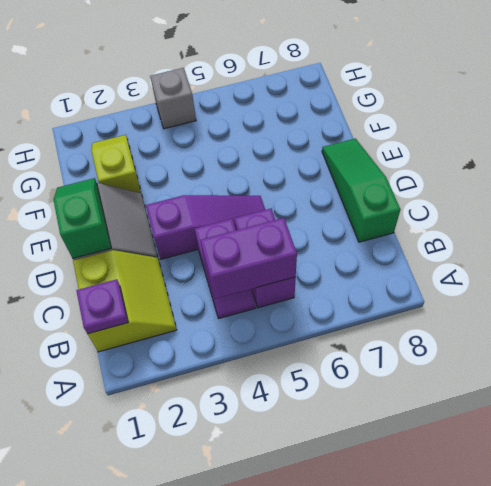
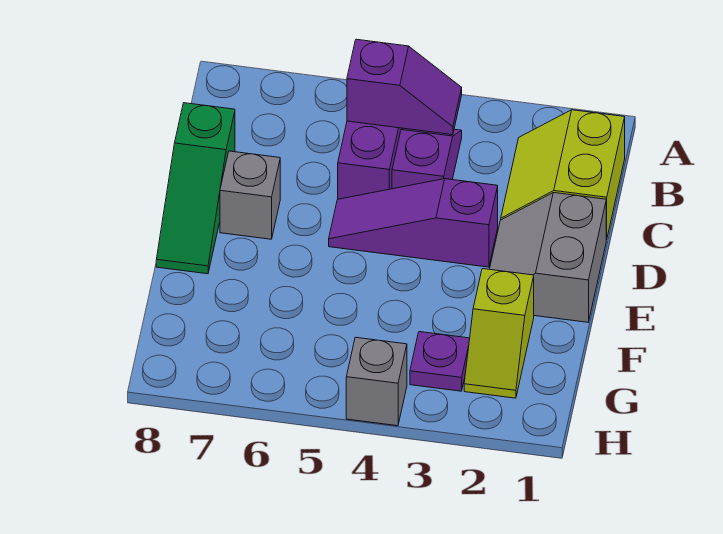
purple 1x1 plate [76,279,128,334] -> purple 1x1 plate moved to [410,332,470,391]
purple 1x2 brick [201,218,297,299] -> purple 1x2 slope [347,39,462,135]
green 1x2 slope [53,178,111,258] -> none
none -> grey 1x1 brick [220,151,280,239]

